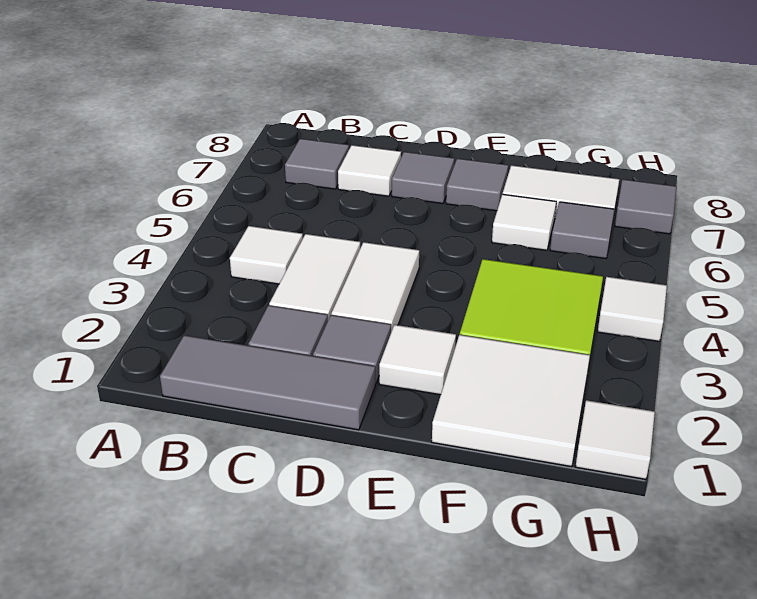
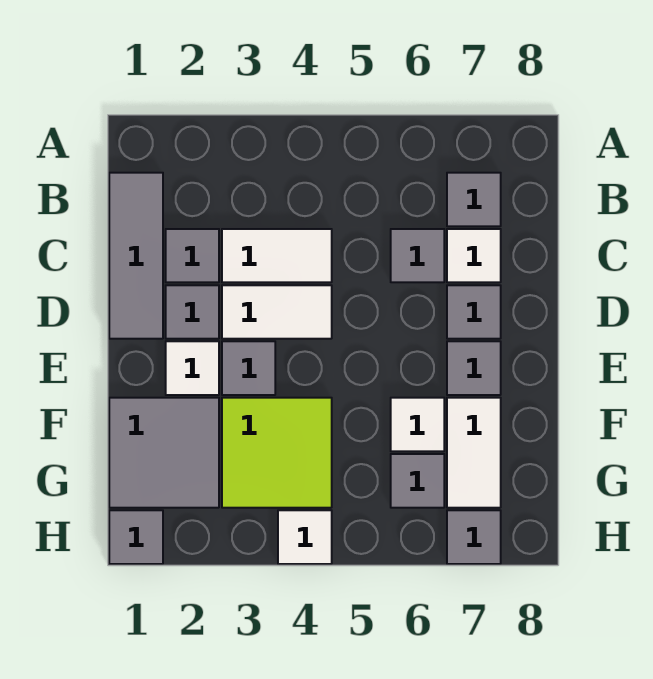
white 1x1 tile [230,226,303,284] -> none
none -> grey 1x1 tile [391,229,444,282]
none -> grey 1x1 tile [222,341,275,395]
white 2x2 tile [432,335,590,467] -> grey 2x2 tile [109,398,219,508]
white 1x1 tile [576,400,655,479] -> grey 1x1 tile [109,510,163,564]

